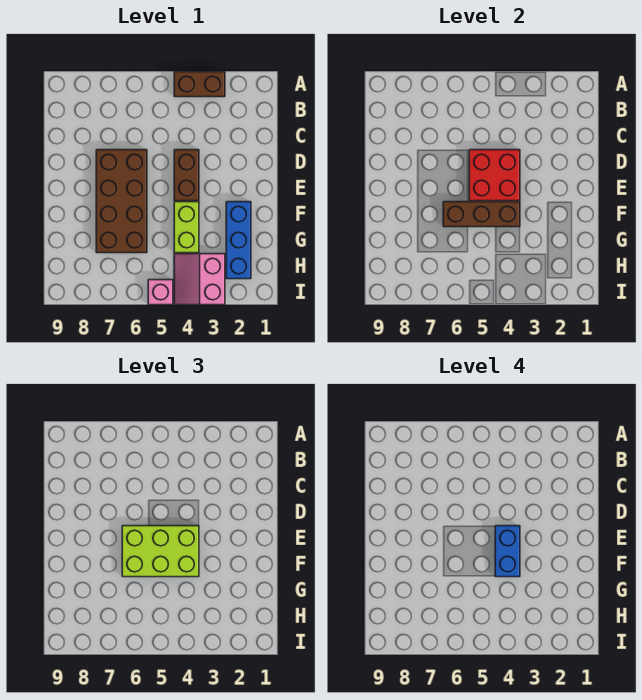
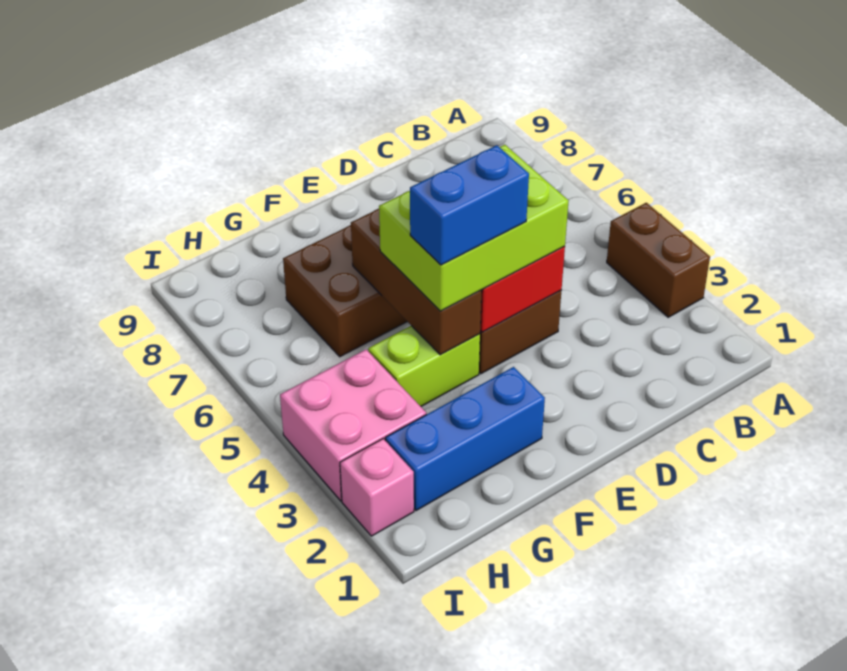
lime 2x3 brick [122,526,199,577] -> lime 2x3 brick turned to [379,145,568,311]
pink 2x2 slope [174,254,225,305] -> pink 2x2 brick [280,349,426,501]
pink 1x1 brick [148,280,173,305] -> pink 1x1 brick moved to [340,439,414,536]

